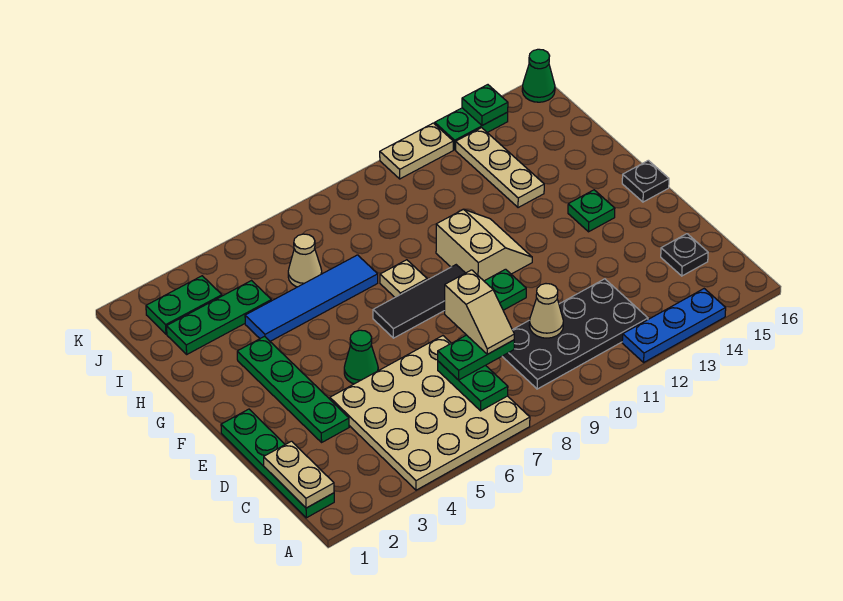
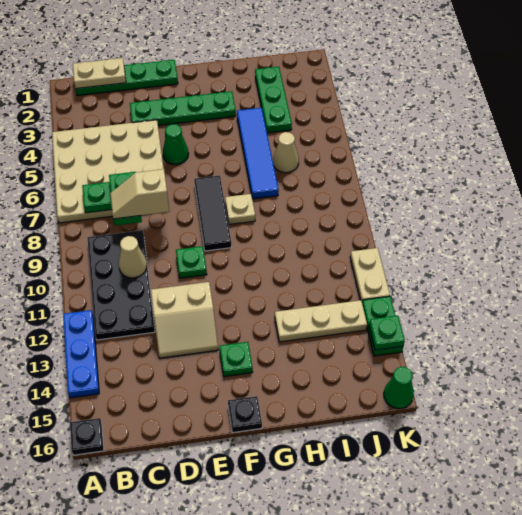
black 1x1 plate [661,234,708,276] -> black 1x1 plate moved to [70,418,104,455]
tan 2x2 slope [436,209,532,281] -> tan 2x2 slope moved to [151,282,218,358]
green 1x2 plate [146,276,222,334] -> none

